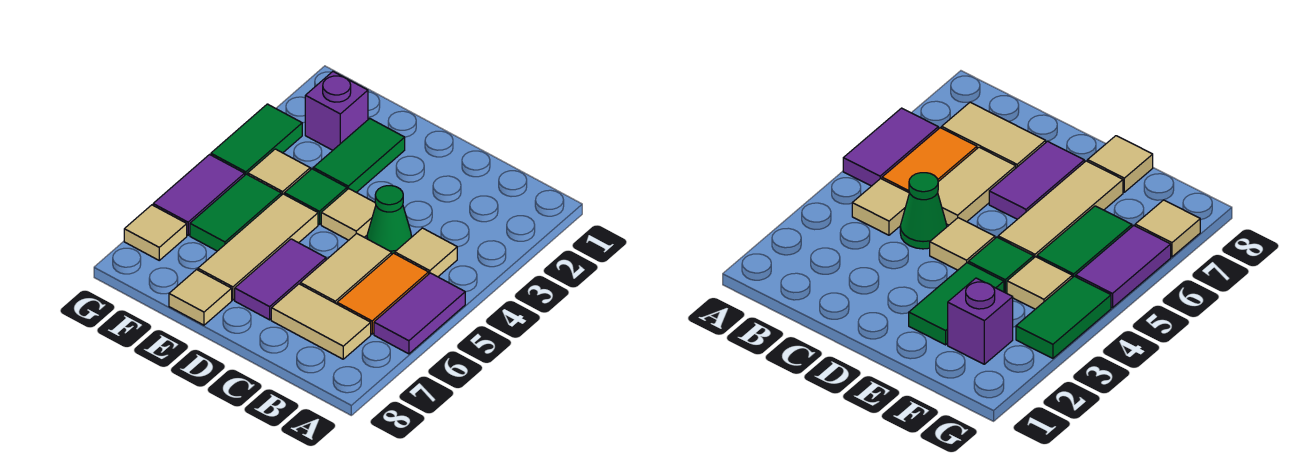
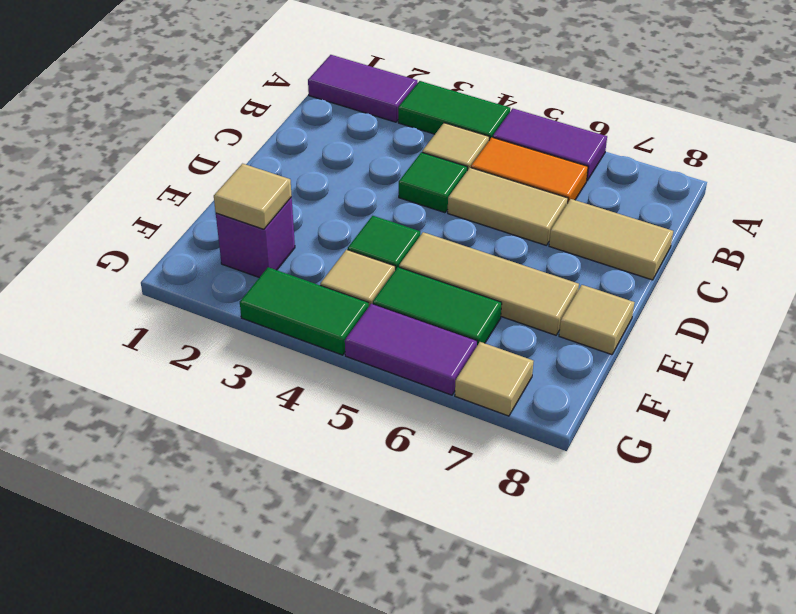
tan 1x2 tile [271,284,371,359] -> tan 1x2 tile turned to [549,199,673,280]
green 1x1 cone [367,186,412,254] -> green 1x1 tile [399,152,467,213]
tan 1x1 tile [321,189,376,240] -> tan 1x1 tile moved to [214,164,292,229]
purple 1x2 tile [235,239,326,320] -> purple 1x2 tile moved to [308,55,417,122]
green 1x2 tile [313,118,405,192] -> green 1x2 tile moved to [398,81,510,140]

